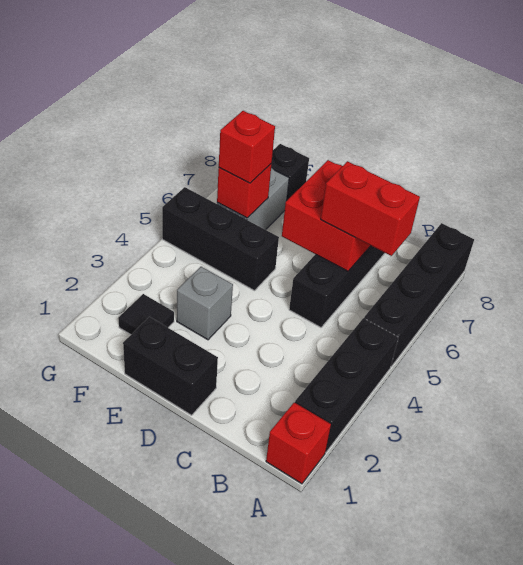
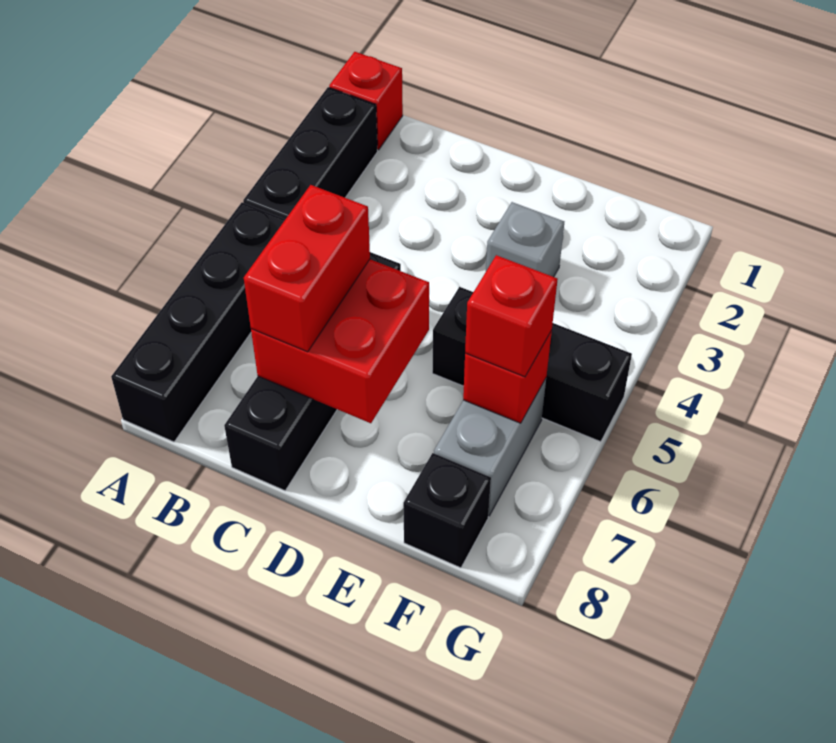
red 1x2 brick [321,161,420,256] -> red 1x2 brick turned to [244,185,370,352]
black 1x2 brick [123,317,218,415] -> none
black 1x1 tile [118,294,174,335] -> none

